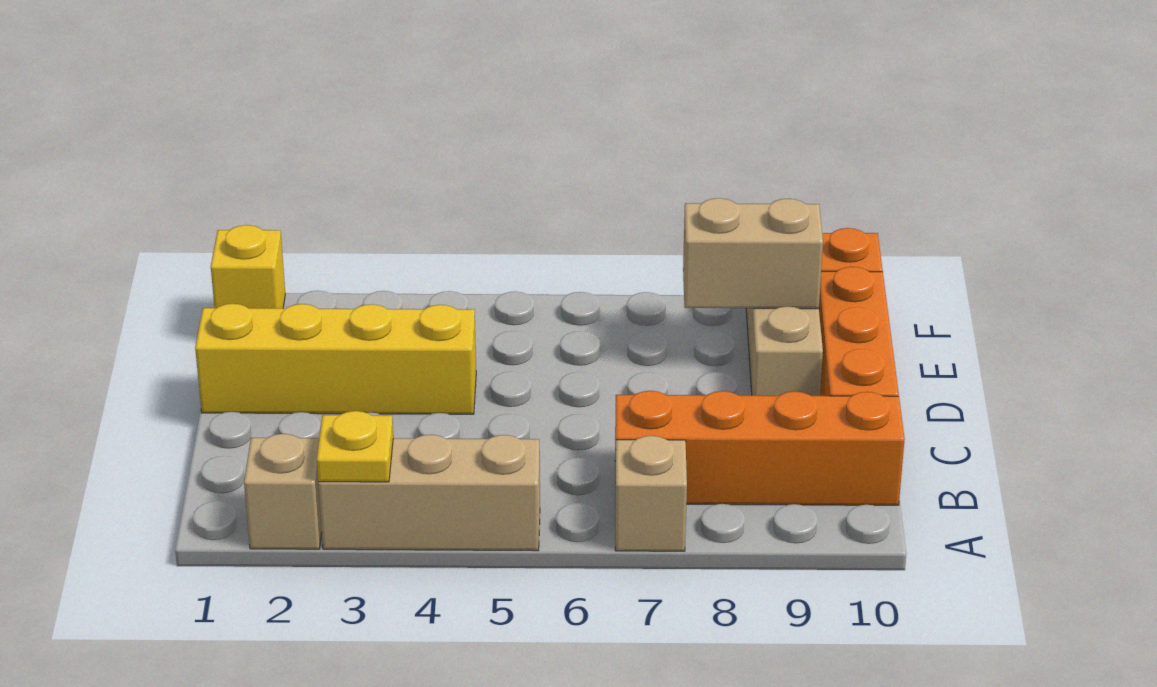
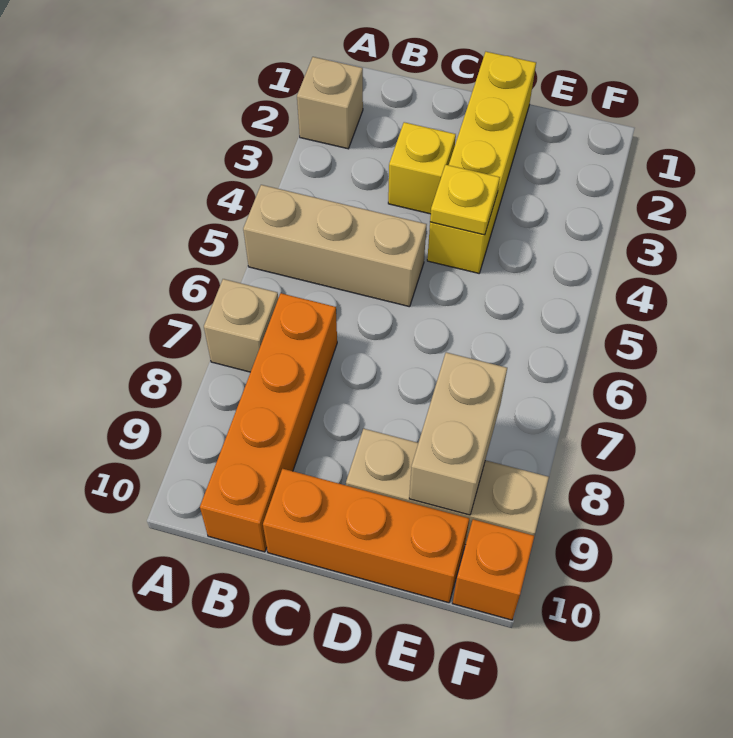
tan 1x3 brick [318,435,540,551] -> tan 1x3 brick turned to [243,185,427,307]
yellow 1x1 plate [317,411,393,482] -> yellow 1x1 plate moved to [430,165,500,235]
yellow 1x1 brick [211,225,285,308] -> yellow 1x1 brick moved to [388,122,456,214]

